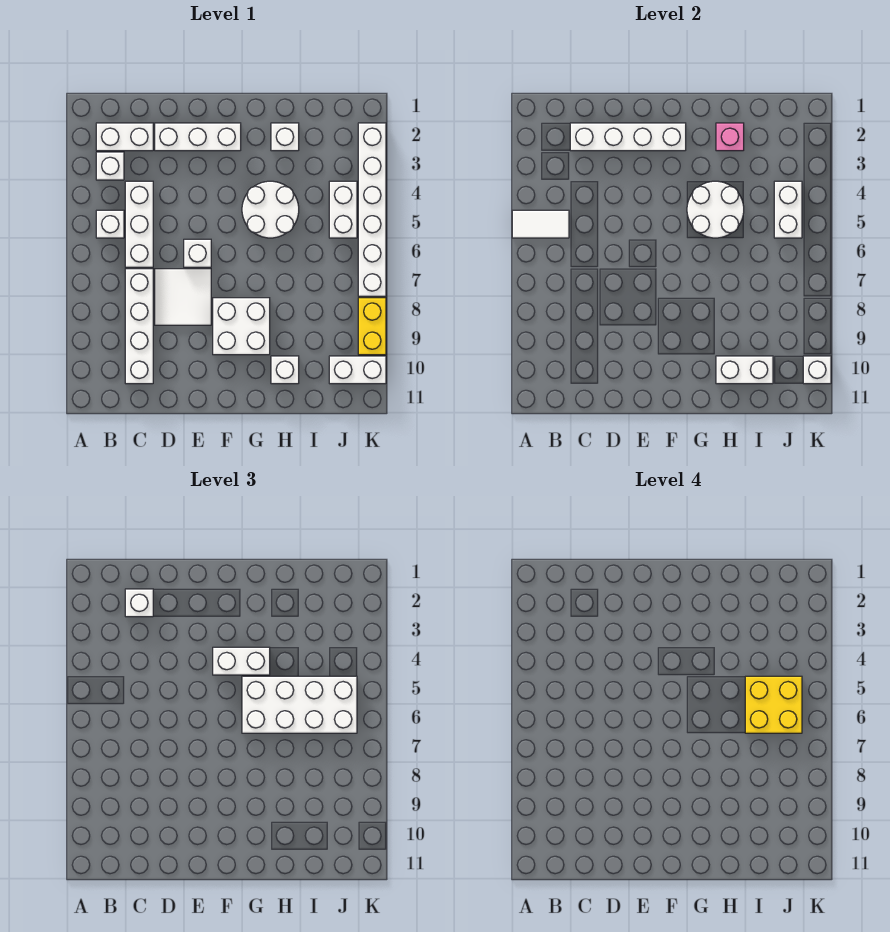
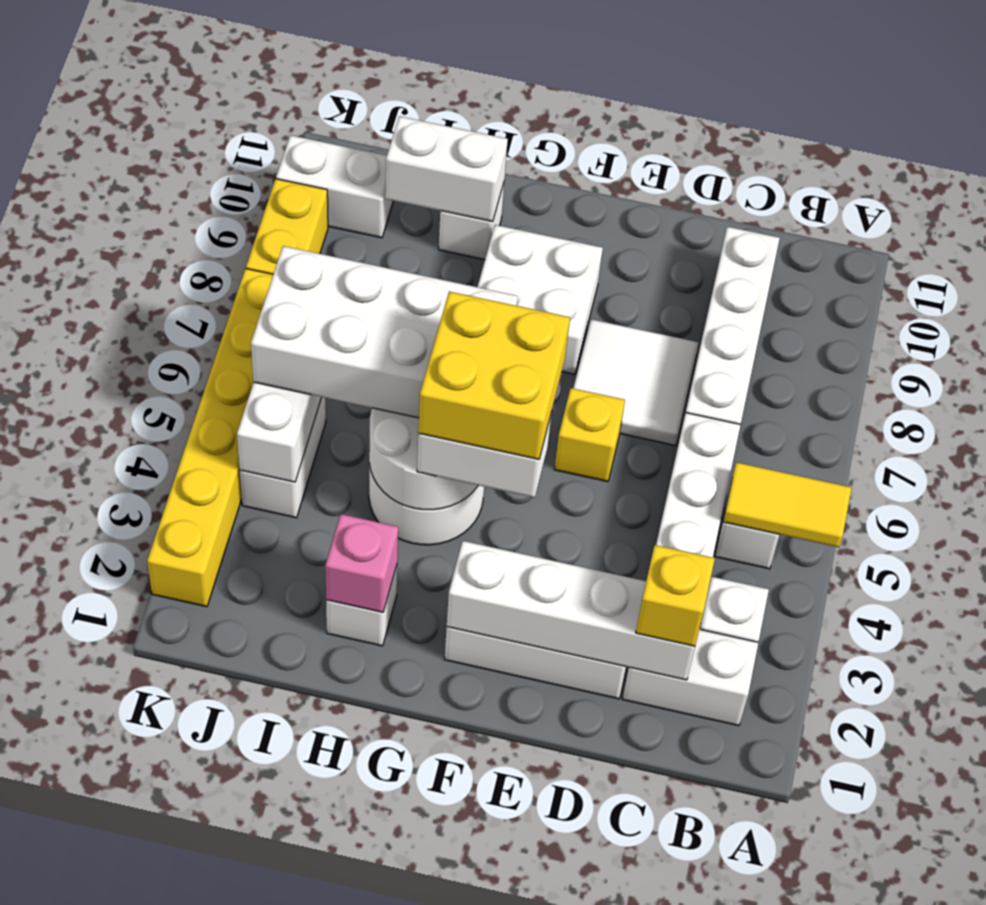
white 1x2 tile [512,210,569,238] -> yellow 1x2 tile [723,462,852,547]
white 1x1 brick [125,589,153,617] -> yellow 1x1 brick [636,545,715,646]
white 1x1 brick [184,239,211,267] -> yellow 1x1 brick [554,388,625,482]
yellow 2x2 brick [745,676,802,733] -> yellow 2x2 brick moved to [418,291,570,460]
white 1x6 brick [358,123,386,296] -> yellow 1x6 brick [147,268,273,607]
white 1x1 brick [803,356,831,384] -> none

